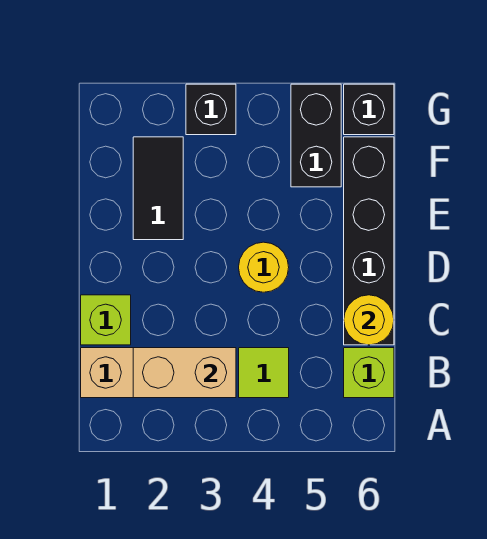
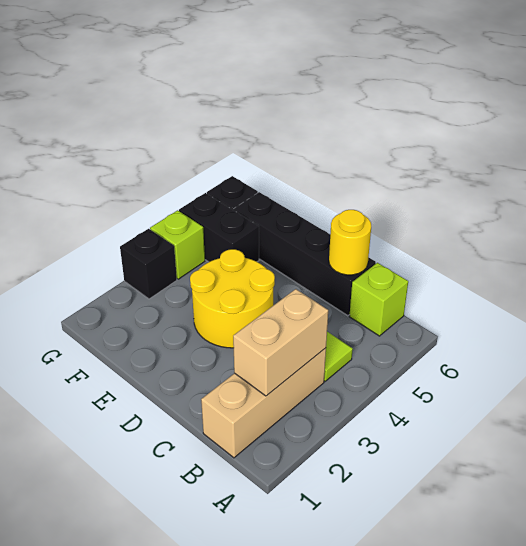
lime 1x1 brick [81,295,131,345] -> lime 1x1 brick moved to [150,210,205,279]
yellow 1x1 round brick [239,242,289,292] -> yellow 2x2 round brick [190,249,275,348]
black 1x2 tile [133,137,183,240] -> none

